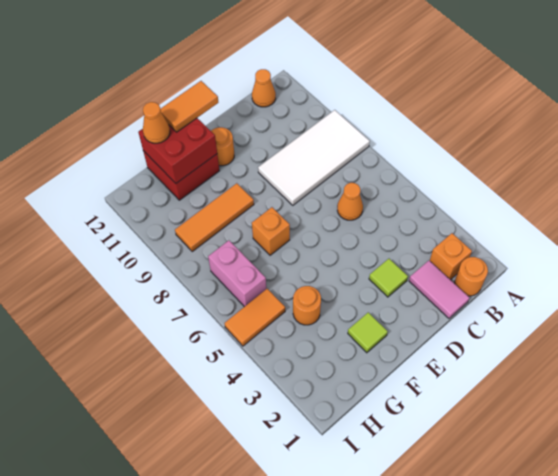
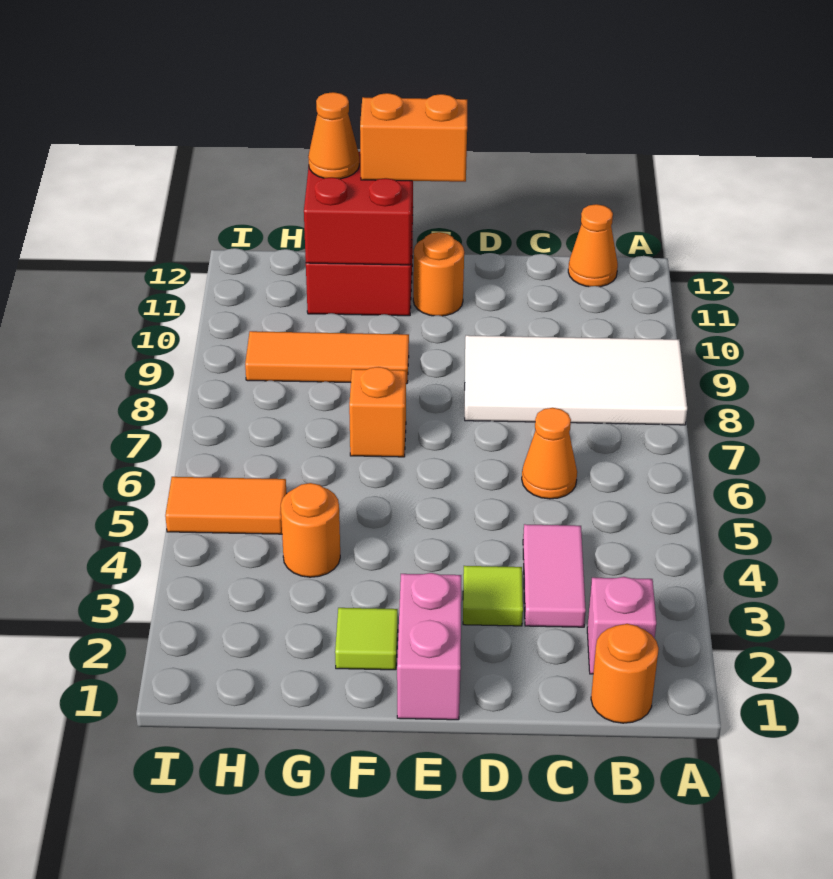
orange 1x1 brick [430,233,472,280] -> pink 1x1 brick [587,577,656,674]
pink 1x2 tile [409,261,470,318] -> pink 1x2 tile moved to [523,524,586,627]
orange 1x2 tile [161,81,218,132] -> orange 1x2 brick [360,93,467,182]
pink 1x2 brick [208,240,266,307] -> pink 1x2 brick moved to [397,573,461,720]

